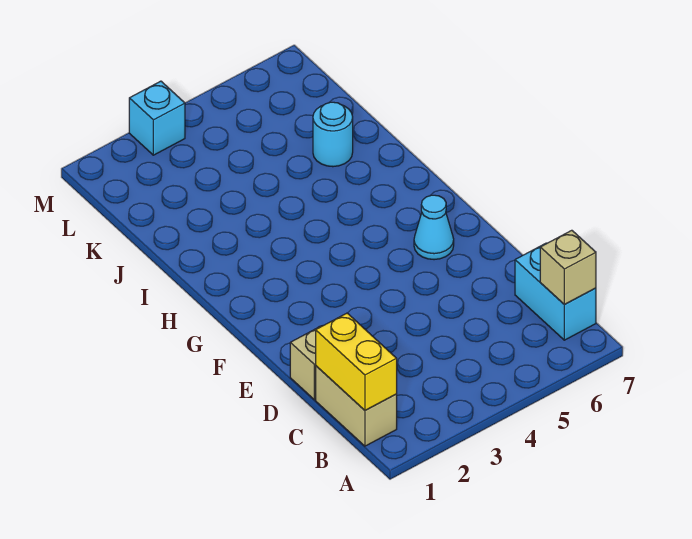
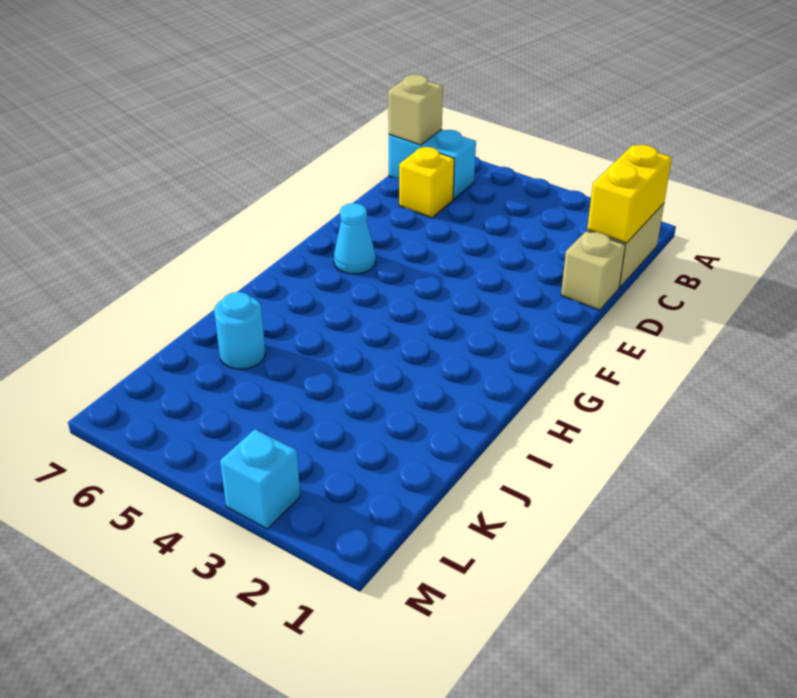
cyan 1x2 brick [515,243,596,340] -> cyan 1x2 brick turned to [389,129,476,199]
none -> yellow 1x1 brick [399,147,454,218]

